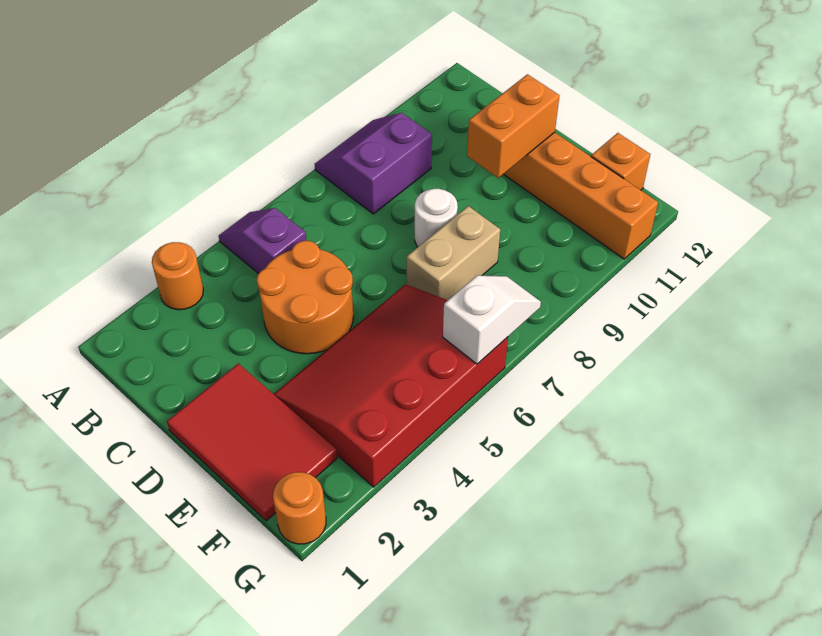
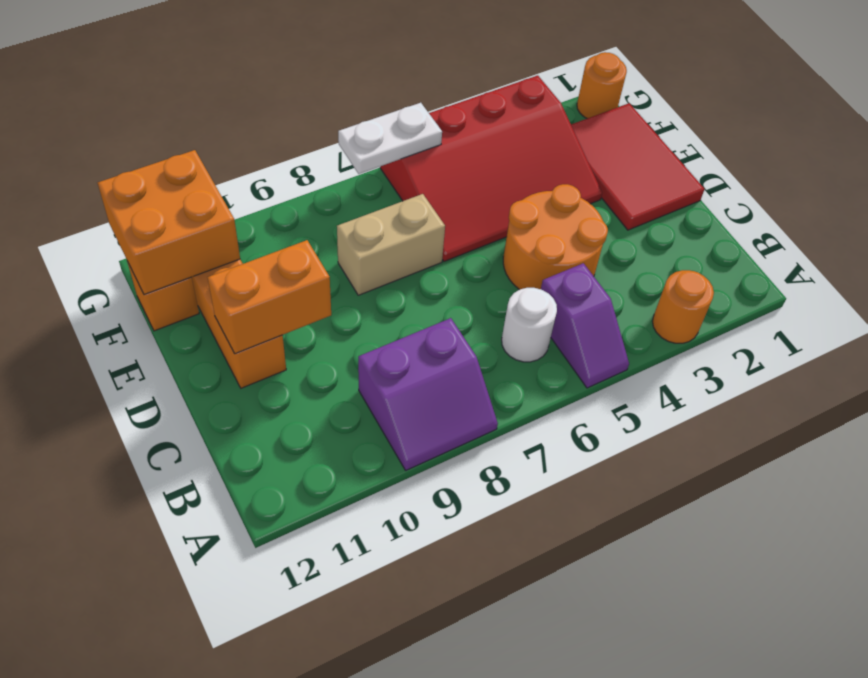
white 1x1 round brick [415,189,458,247] -> white 1x1 round brick moved to [502,288,557,362]
none -> orange 2x2 brick [98,150,240,295]
white 1x2 slope [443,275,541,364] -> white 1x2 plate [338,103,442,174]

